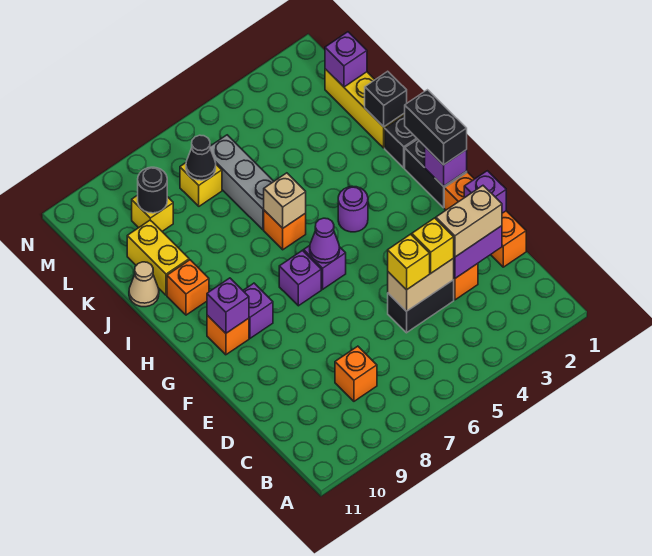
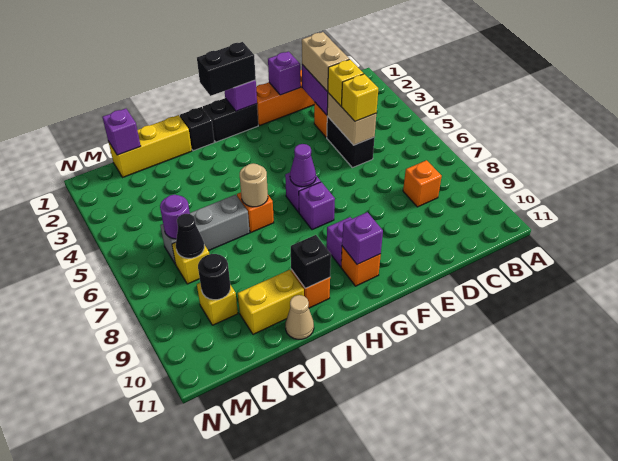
purple 1x1 round brick [338,186,368,232] -> purple 1x1 round brick moved to [160,195,190,239]
tan 1x1 brick [264,173,306,228] -> tan 1x1 round brick [240,163,268,207]
black 1x1 brick [365,71,407,127] -> black 1x1 brick moved to [291,235,331,288]

